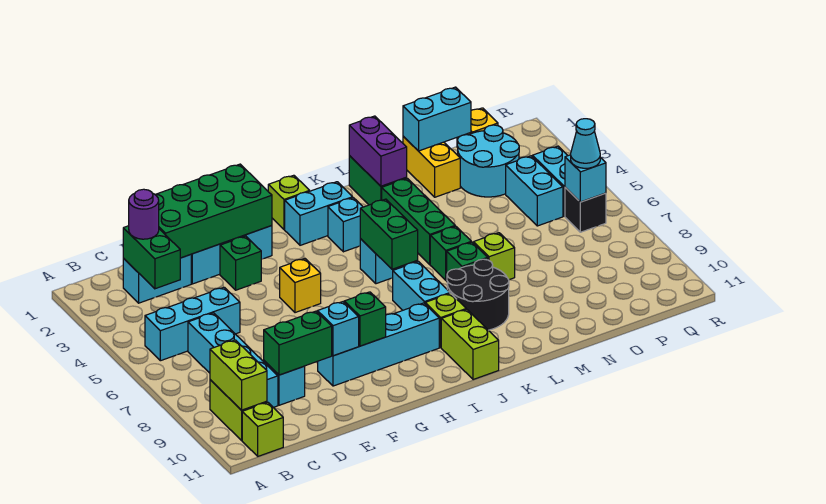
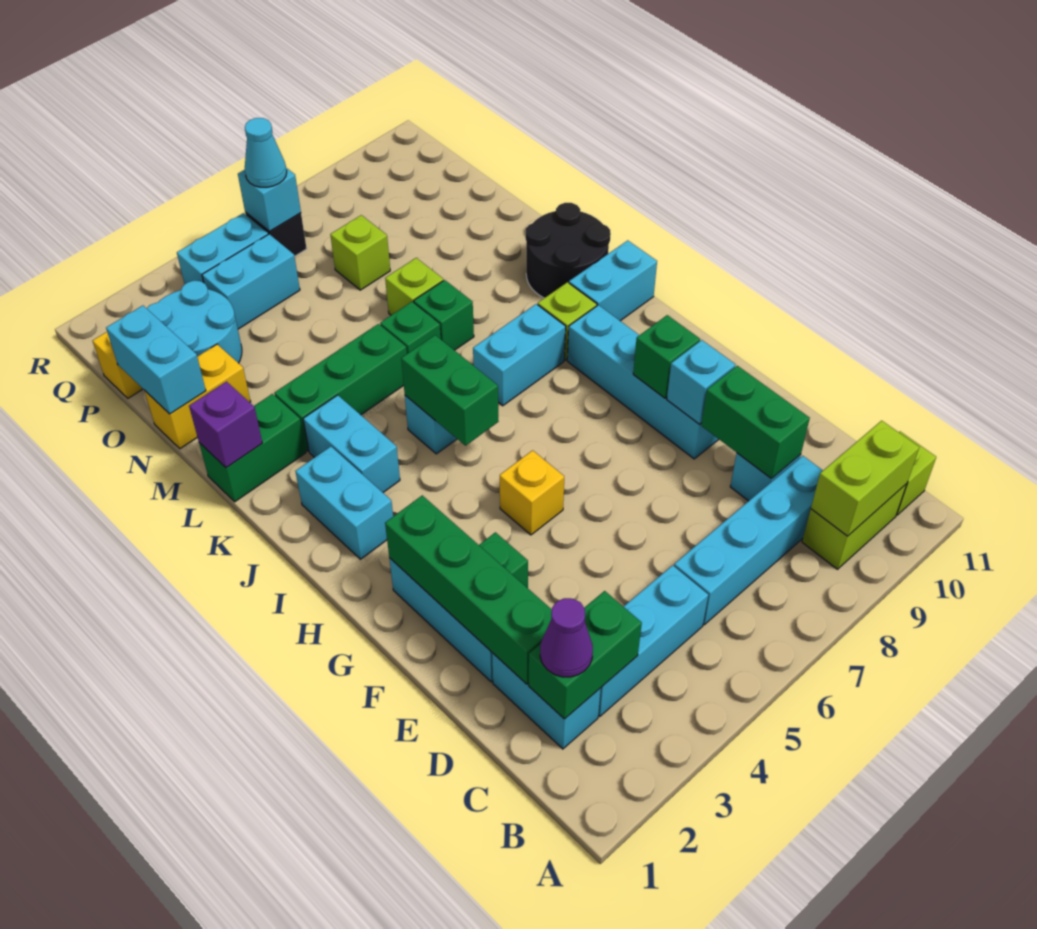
cyan 1x3 brick [145,287,240,361] -> cyan 1x3 brick turned to [598,565,708,716]
purple 1x1 round brick [129,189,159,239] -> purple 1x1 cone [540,598,593,677]
green 2x4 brick [155,164,272,258] -> green 1x4 brick [385,495,552,684]
lime 1x1 brick [268,175,309,229] -> lime 1x1 brick moved to [330,215,390,290]
cyan 1x1 brick [328,198,363,252] -> cyan 1x2 brick [303,395,400,492]
green 1x2 brick [360,199,418,269] -> green 1x2 brick turned to [401,335,499,446]
lime 1x2 brick [441,309,499,380] -> cyan 1x2 brick [569,240,657,321]
black 2x2 round brick [447,259,509,330] -> black 2x2 round brick moved to [526,203,611,298]
purple 1x2 brick [349,116,407,186] -> purple 1x1 brick [189,382,262,468]

